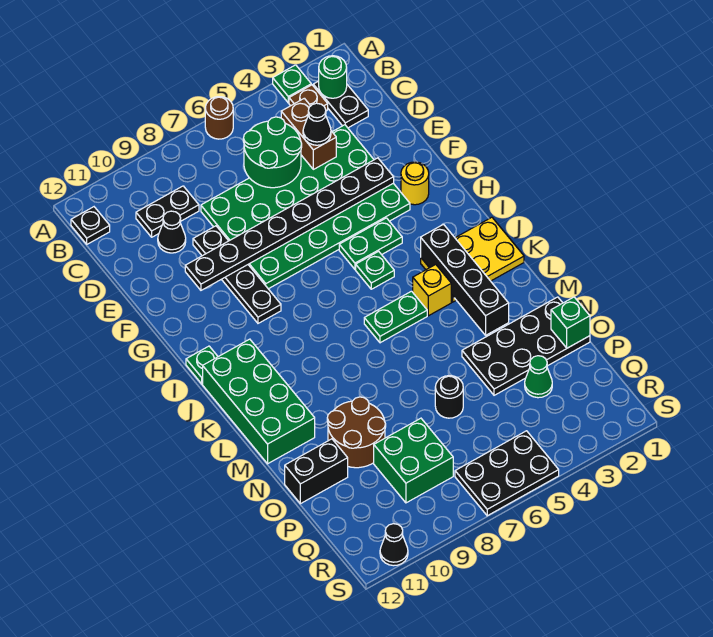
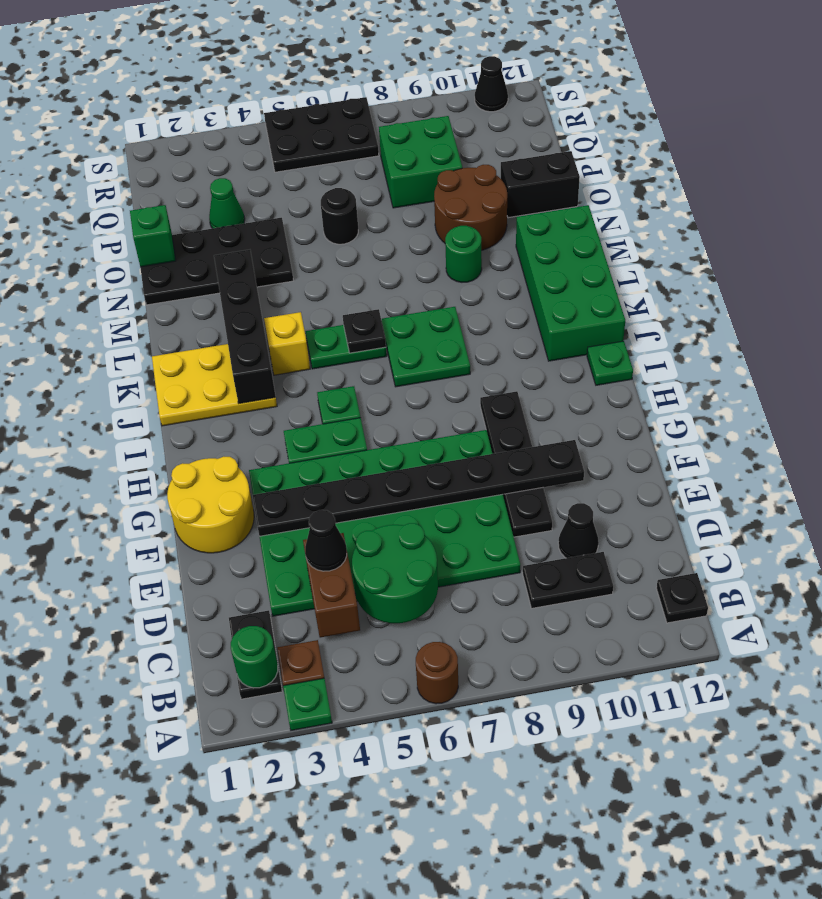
yellow 1x1 round brick [401,162,429,205] -> yellow 2x2 round brick [167,457,254,553]
none -> green 2x2 plate [382,307,470,387]
none -> black 1x1 plate [343,309,386,353]
none -> green 1x1 round brick [445,226,482,282]

